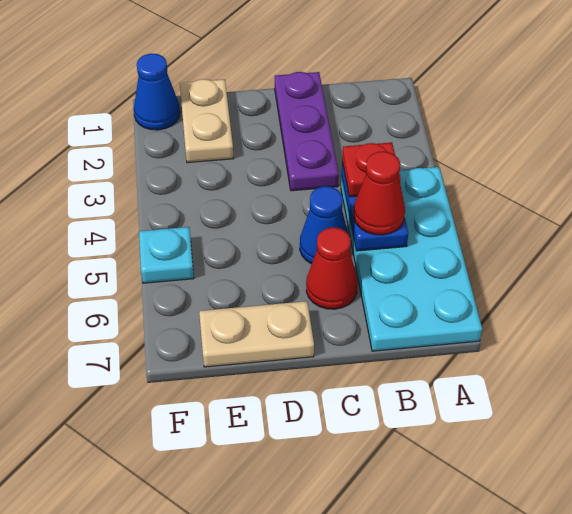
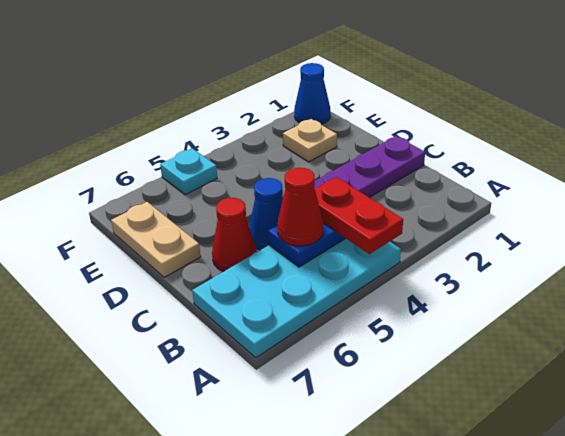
red 1x1 plate [342,142,401,197] -> red 1x2 plate [315,177,403,254]
tan 1x2 plate [180,79,234,163] -> tan 1x1 plate [283,119,337,162]

